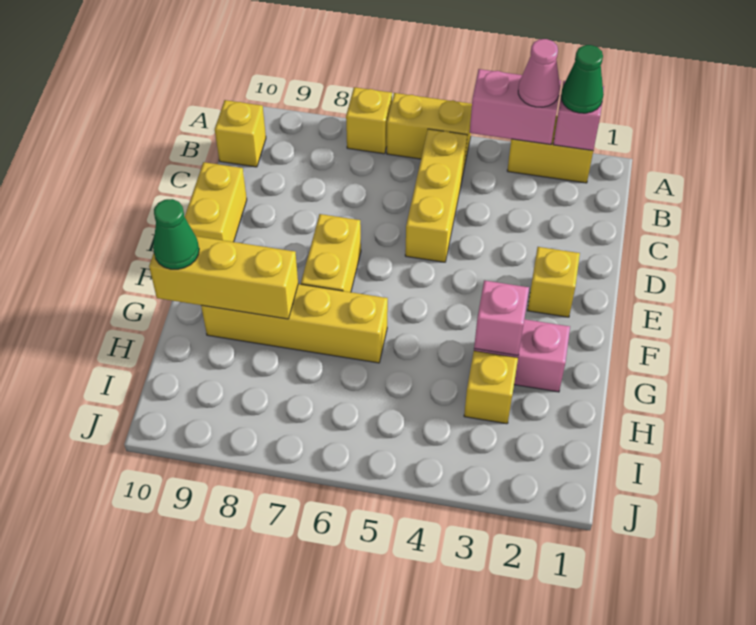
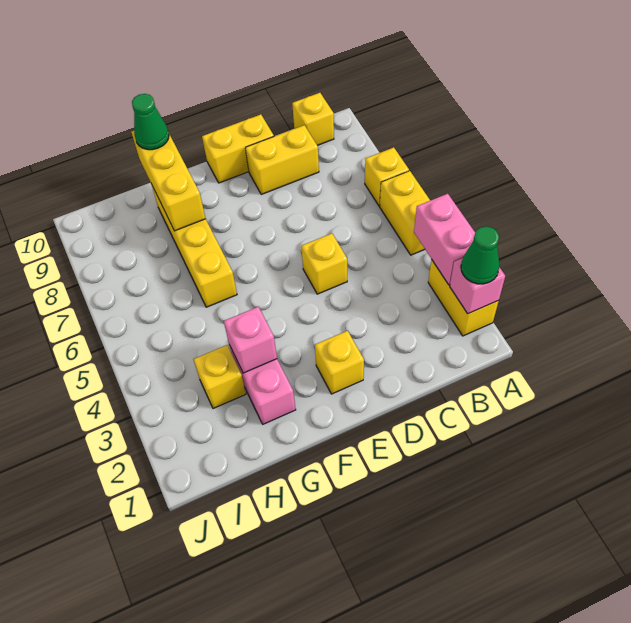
pink 1x1 cone [518,39,560,107] -> none
yellow 1x3 brick [405,129,467,262] -> yellow 1x1 brick [301,233,347,294]
yellow 1x2 brick [301,214,361,292] -> yellow 1x2 brick moved to [245,125,319,194]

